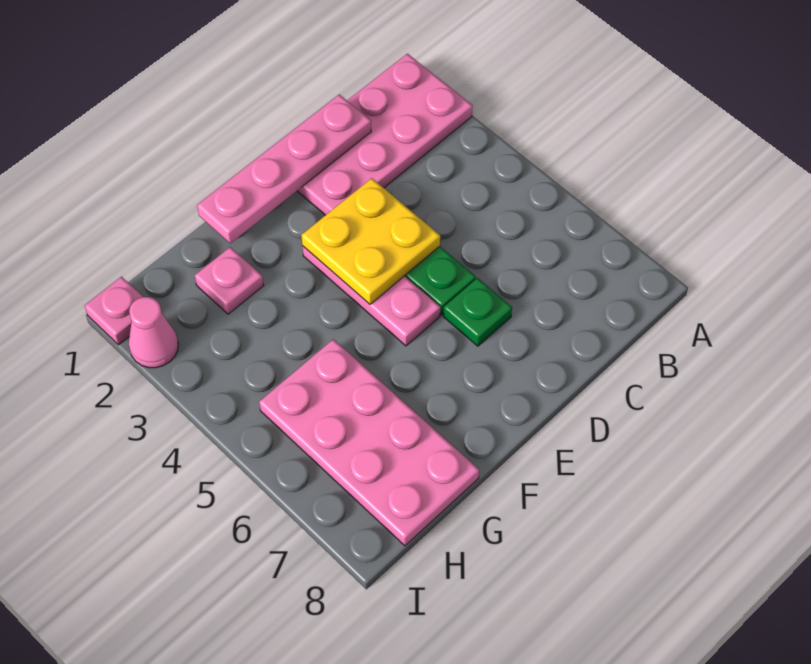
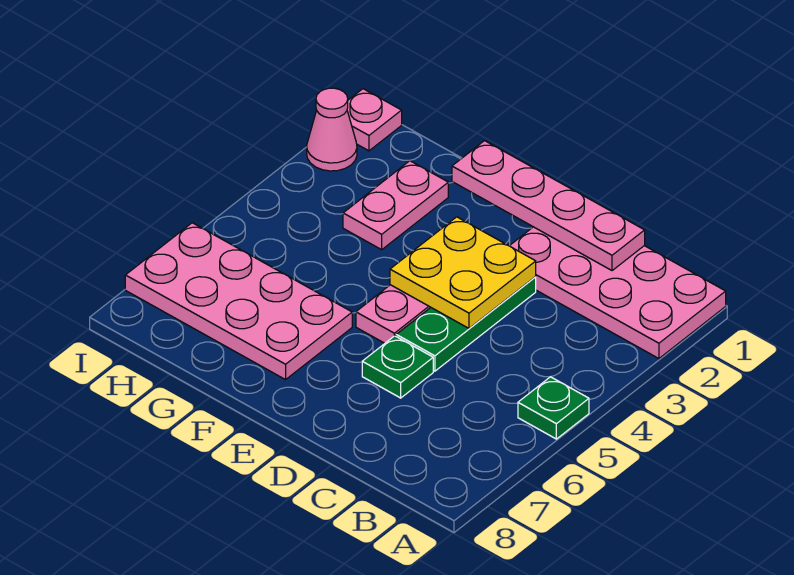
none -> green 1x1 plate [518,377,589,439]
pink 1x1 plate [195,247,264,314] -> pink 1x2 plate [343,161,448,250]
pink 2x4 plate [259,339,479,546] -> pink 2x4 plate turned to [125,223,352,380]

